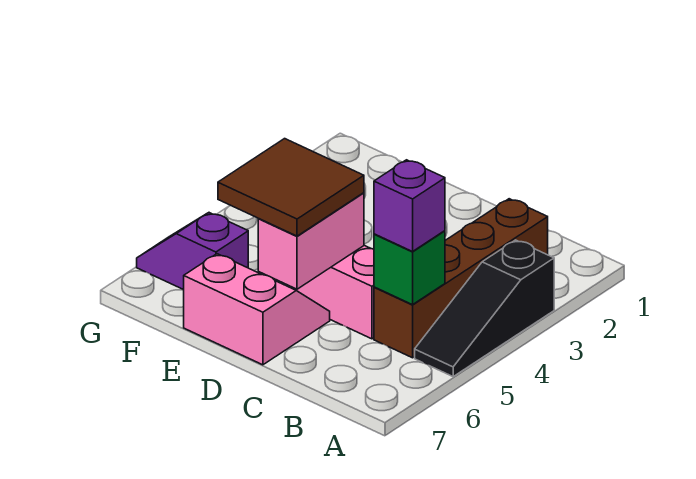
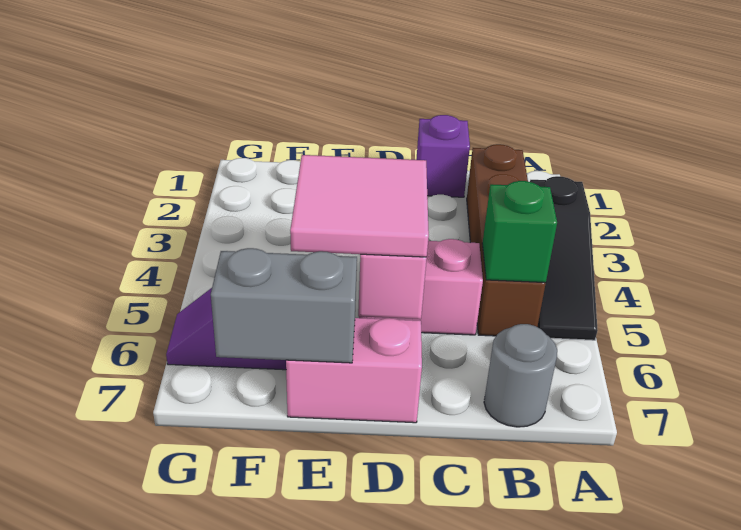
purple 1x1 brick [374,160,445,252] -> purple 1x1 brick moved to [416,115,470,197]
none -> grey 1x1 round brick [484,324,557,427]
brown 2x2 tile [218,139,364,236] -> pink 2x2 tile [290,155,429,257]
none -> grey 1x2 brick [211,248,357,363]

